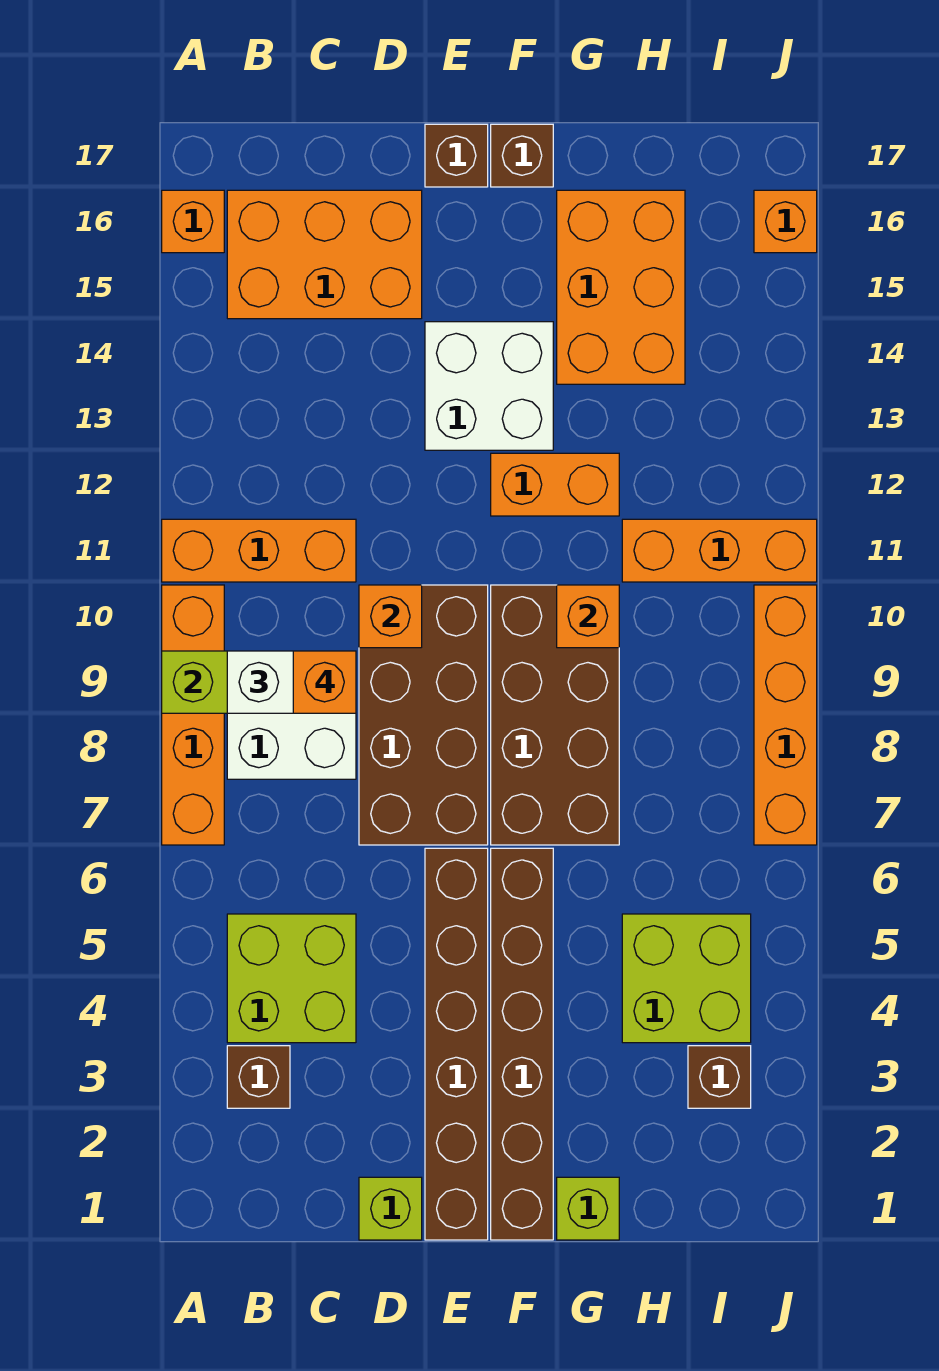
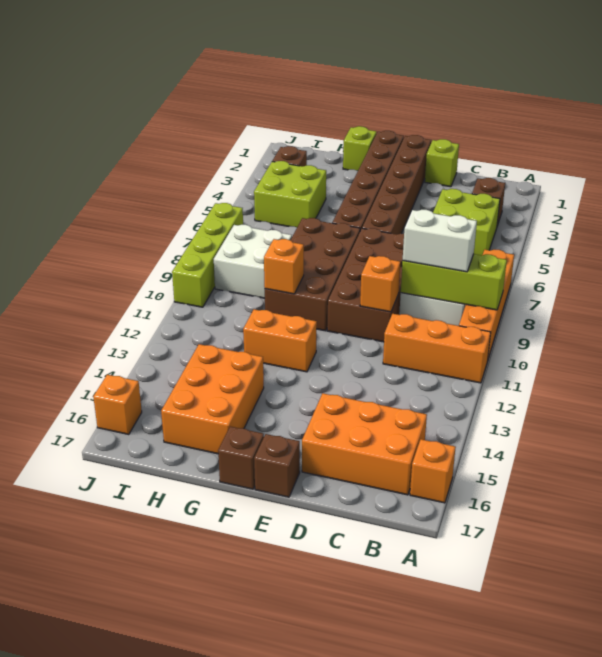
orange 1x1 brick [293,651,356,713] -> none
white 2x2 brick [425,322,553,450] -> white 2x2 brick moved to [214,225,292,298]
orange 1x3 brick [622,519,817,582] -> none
orange 1x4 brick [754,585,817,845] -> lime 1x4 brick [172,203,243,307]

